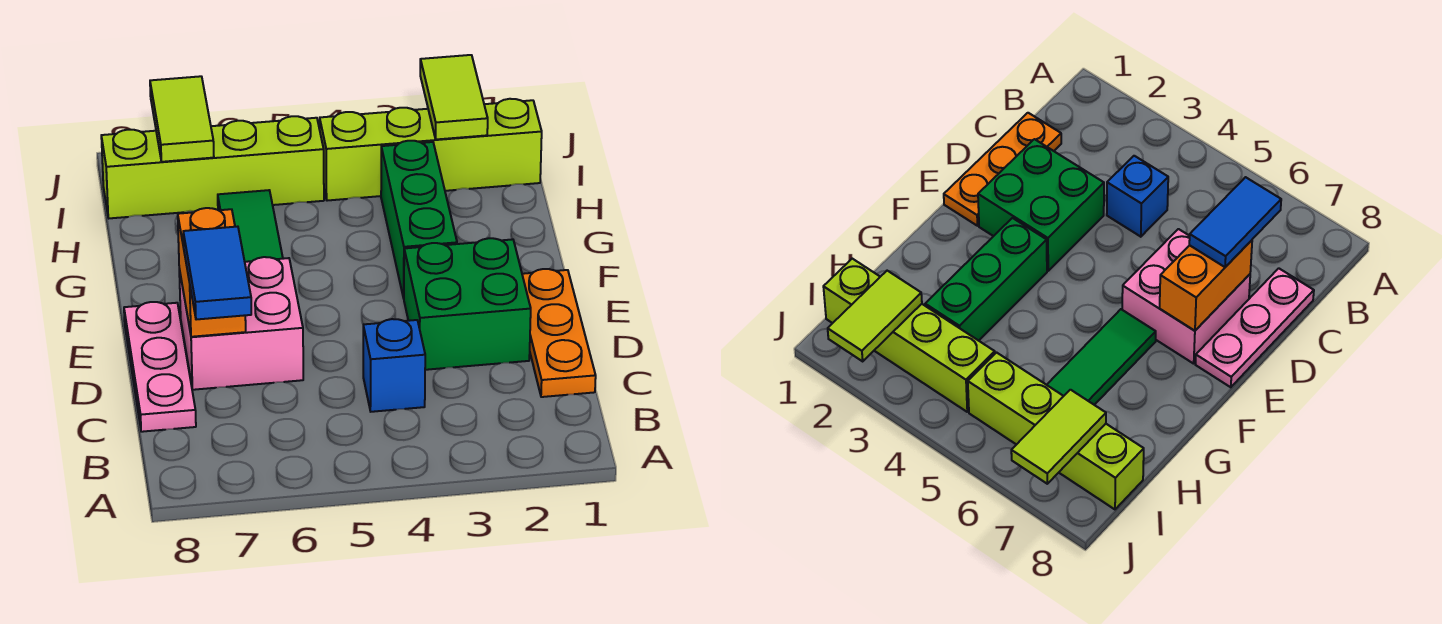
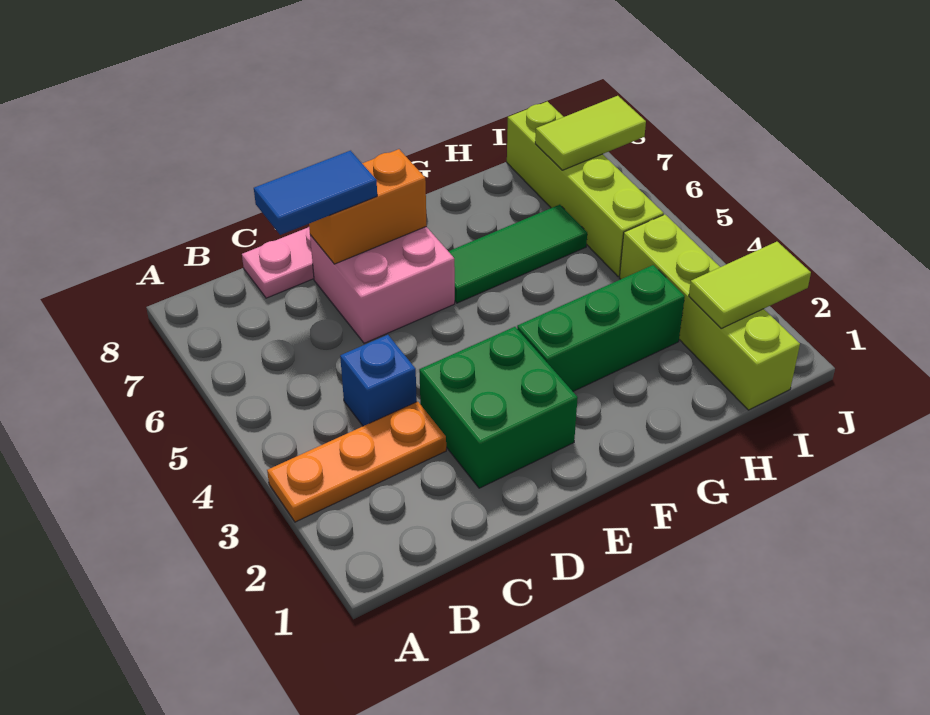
orange 1x3 plate [522,269,596,397] -> orange 1x3 plate moved to [267,402,446,522]

